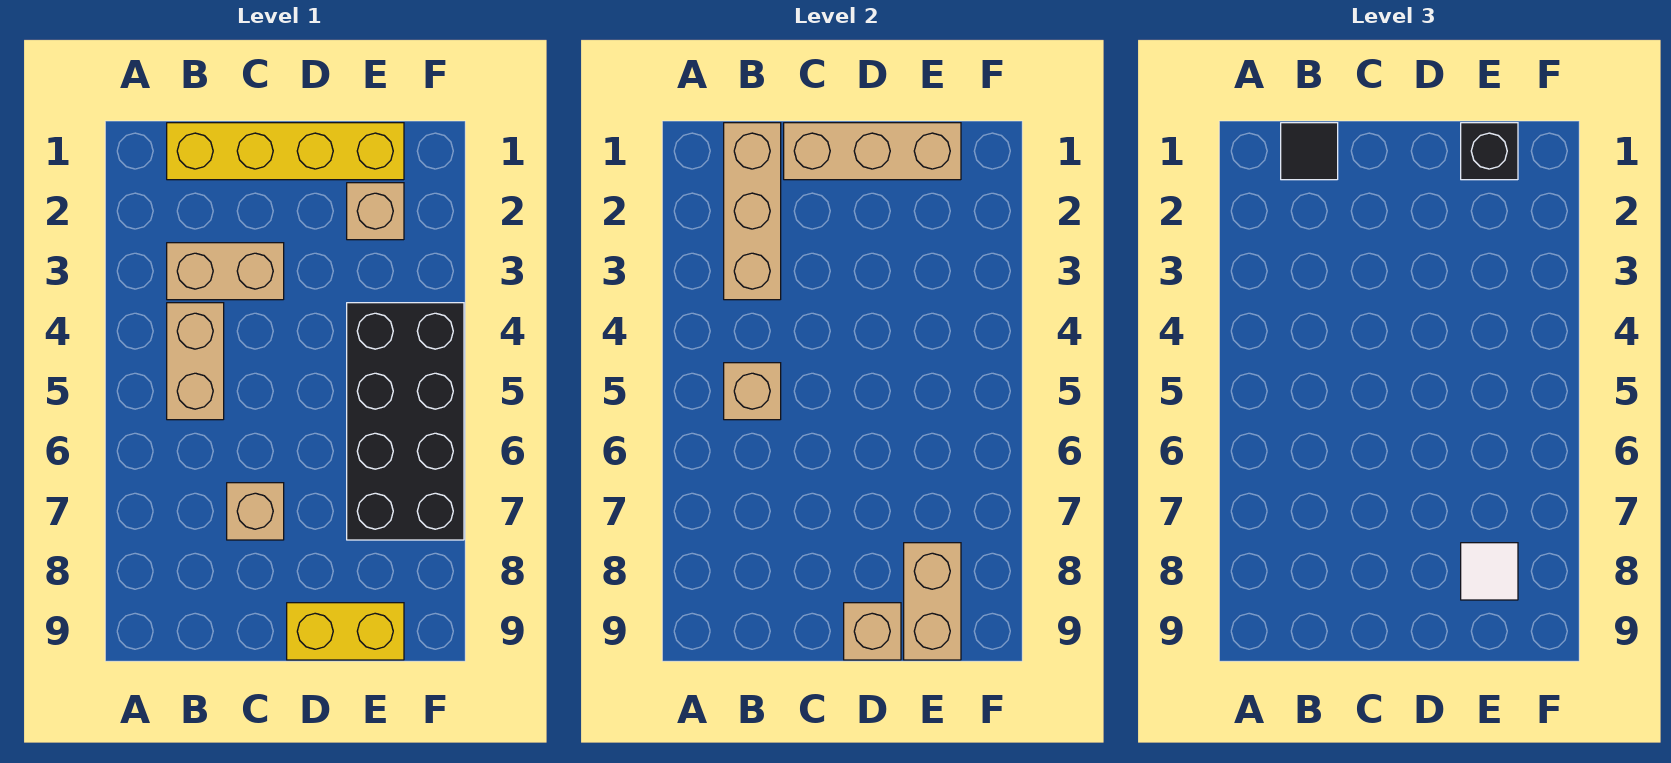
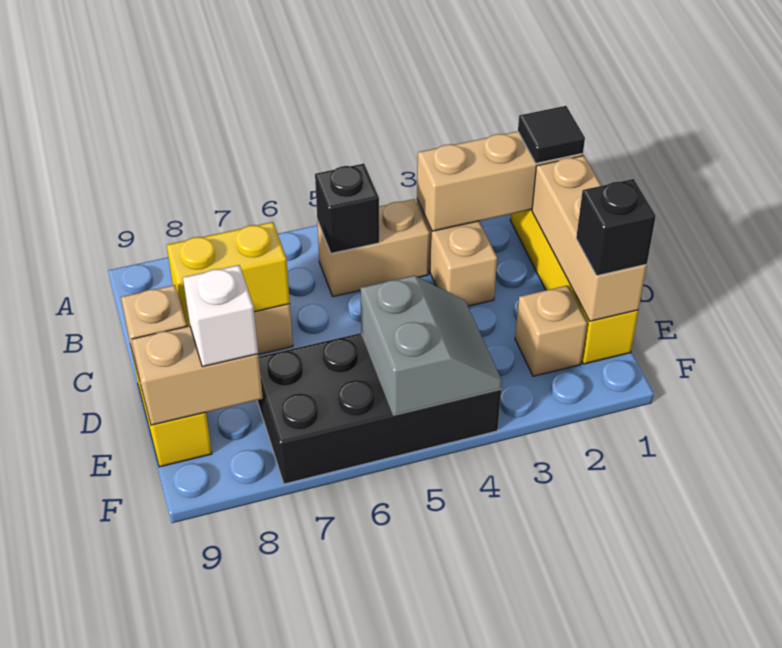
tan 1x1 brick [724,363,781,420] -> black 1x1 brick [315,164,379,253]
none -> yellow 1x2 brick [166,222,290,326]
none -> grey 2x2 slope [360,276,502,415]
white 1x1 tile [1461,543,1518,600] -> white 1x1 brick [183,265,258,367]

